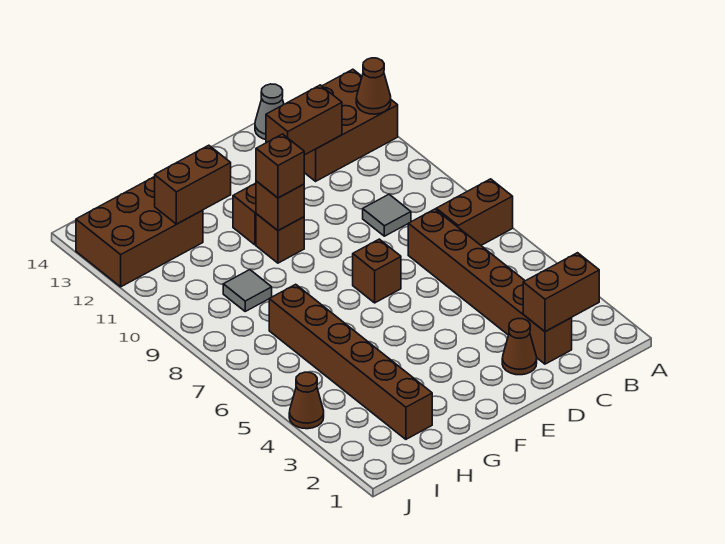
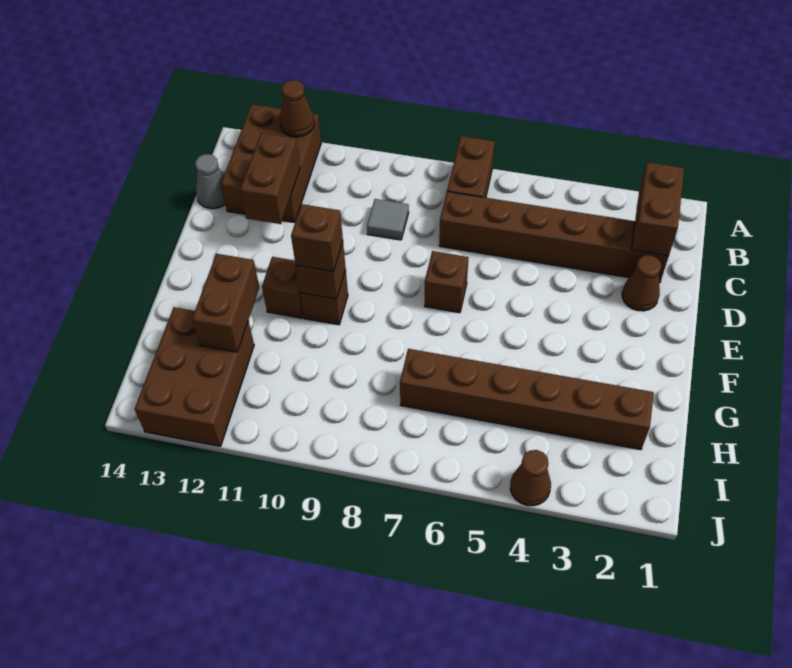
grey 1x1 tile [223,270,272,311] -> none

